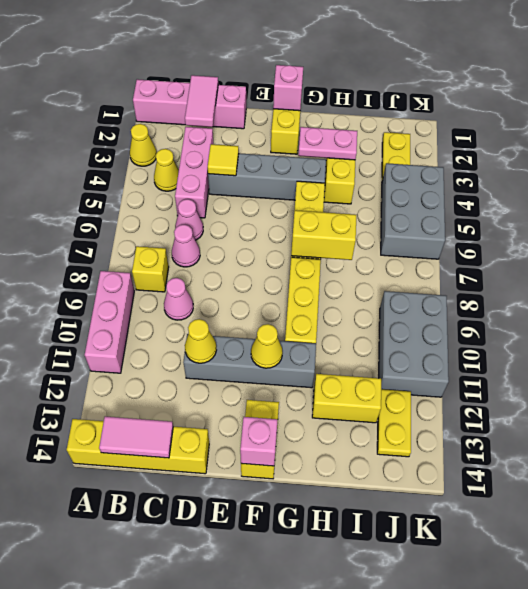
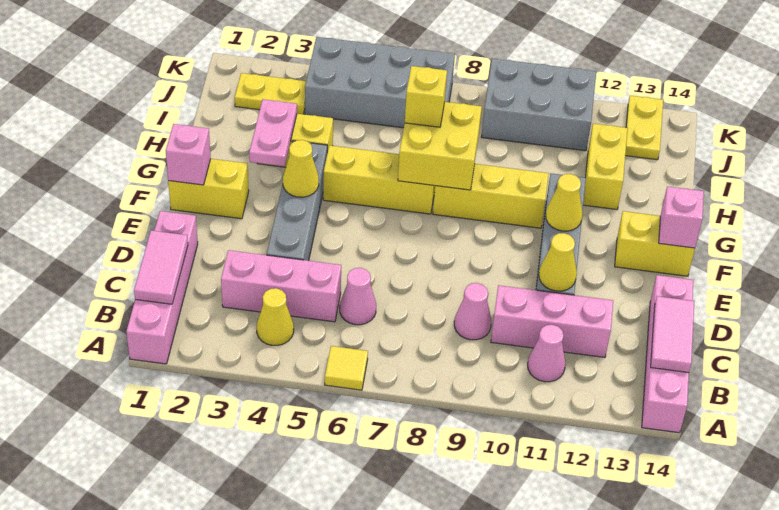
yellow 1x1 cone [130,124,157,166] -> yellow 1x1 cone moved to [283,140,319,197]
pink 1x3 brick [85,271,134,373] -> pink 1x3 brick moved to [491,285,613,357]
yellow 1x4 brick [67,419,209,474] -> pink 1x4 brick [642,275,693,433]
yellow 1x1 brick [132,246,169,292] -> yellow 1x1 brick moved to [405,66,447,127]
pink 1x2 tile [185,75,218,127] -> pink 1x2 tile turned to [134,231,188,304]
pink 1x1 cone [172,225,200,267] -> pink 1x1 cone moved to [528,325,566,382]
yellow 1x1 tile [208,144,239,176] -> yellow 1x1 tile moved to [325,346,368,390]
yellow 1x2 brick [291,210,356,260] -> yellow 2x2 brick [398,102,482,190]
grey 2x3 brick [381,163,445,259] -> grey 2x4 brick [305,37,455,128]
yellow 1x2 plate [377,389,411,457] -> yellow 1x2 plate turned to [625,96,663,160]

